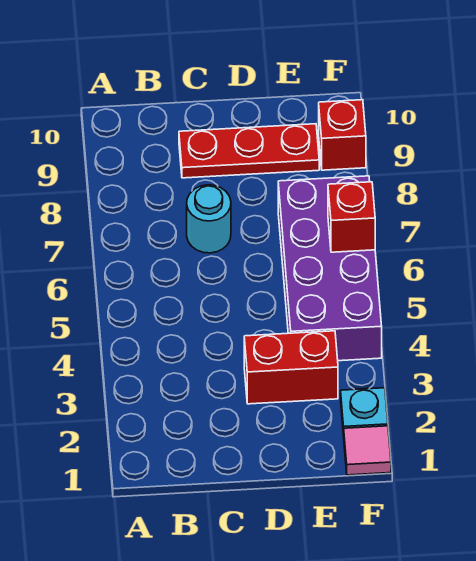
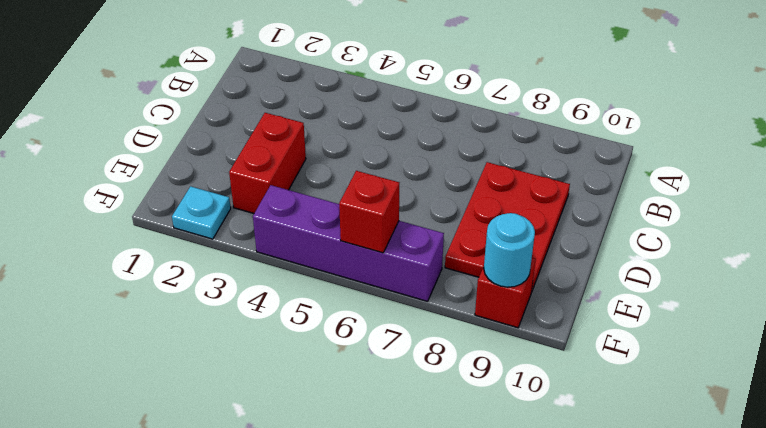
cyan 1x1 round brick [187,185,231,253] -> cyan 1x1 round brick moved to [484,213,535,287]
red 1x3 plate [179,124,319,178] -> red 2x3 plate [445,162,570,292]
purple 2x4 brick [278,176,382,361] -> purple 1x4 brick [253,185,444,301]
pink 1x1 tile [344,426,391,475] -> none

